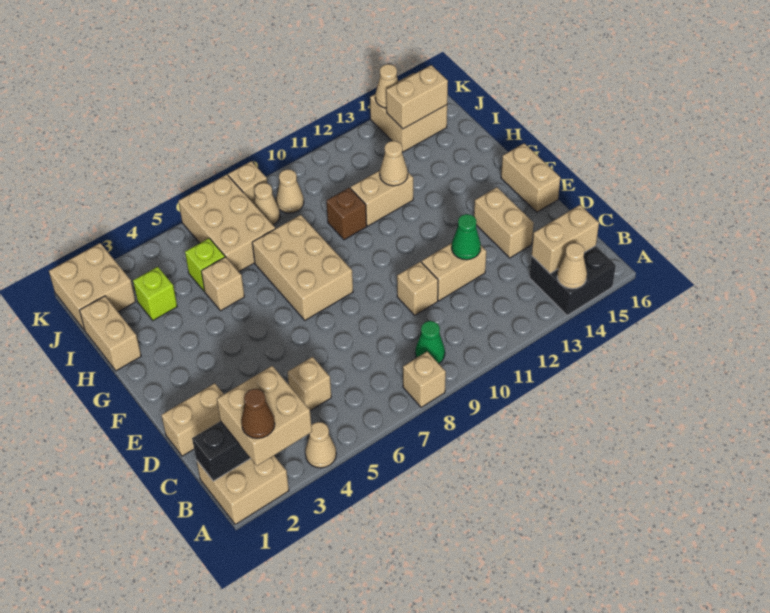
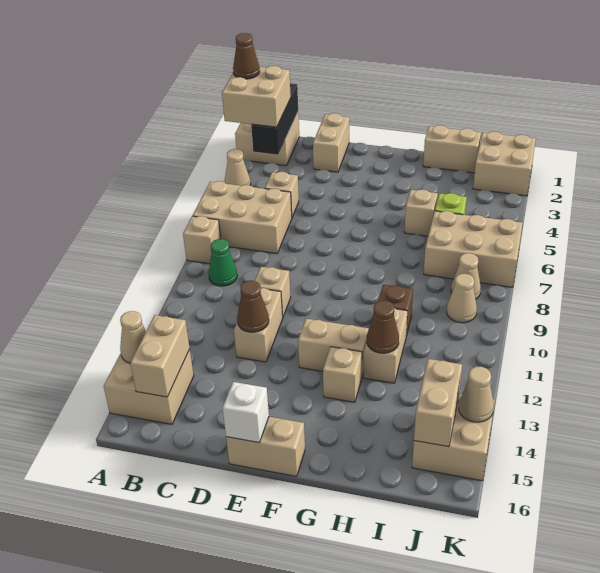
black 2x2 brick [529,246,616,315] -> tan 2x2 brick [104,350,194,424]
green 1x1 cone [452,214,481,260] -> brown 1x1 cone [237,281,269,332]
tan 1x2 brick [474,187,534,258] -> tan 1x2 brick moved to [298,319,369,376]
none -> white 1x1 brick [223,382,269,443]
tan 2x3 brick [252,215,353,320] -> tan 2x3 brick moved to [193,181,292,254]
tan 1x1 cone [380,141,408,186] -> brown 1x1 cone [367,301,399,353]
lime 1x1 brick [133,267,177,320] -> none
tan 1x1 brick [228,161,267,204] -> tan 1x1 brick moved to [323,347,362,402]

